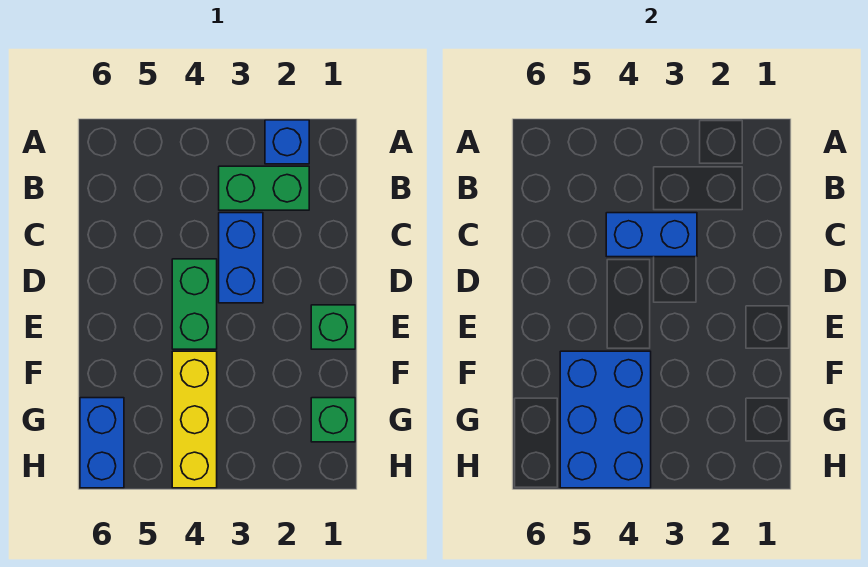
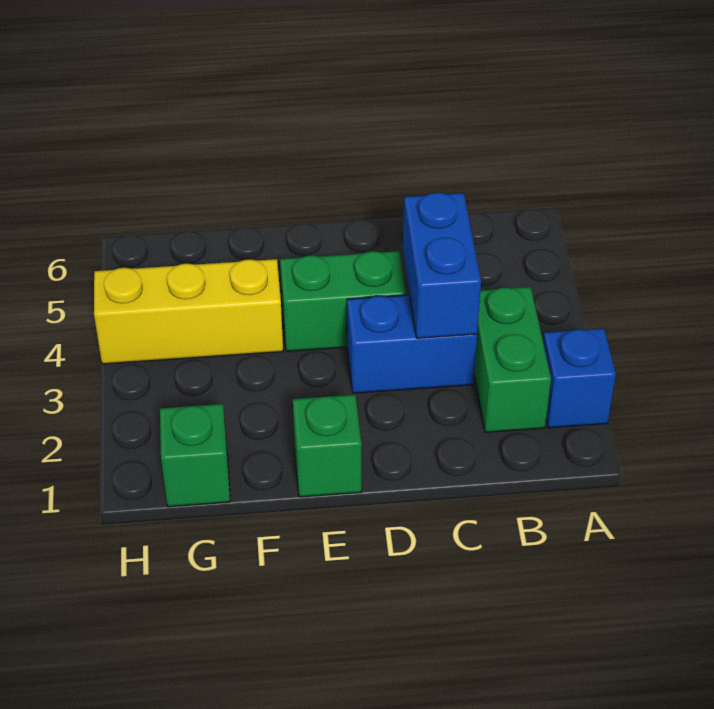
blue 2x3 brick [560,351,651,488] -> none
blue 1x2 brick [80,398,124,488] -> none

